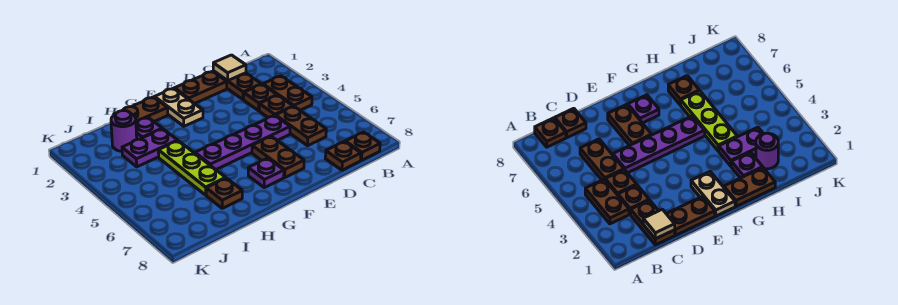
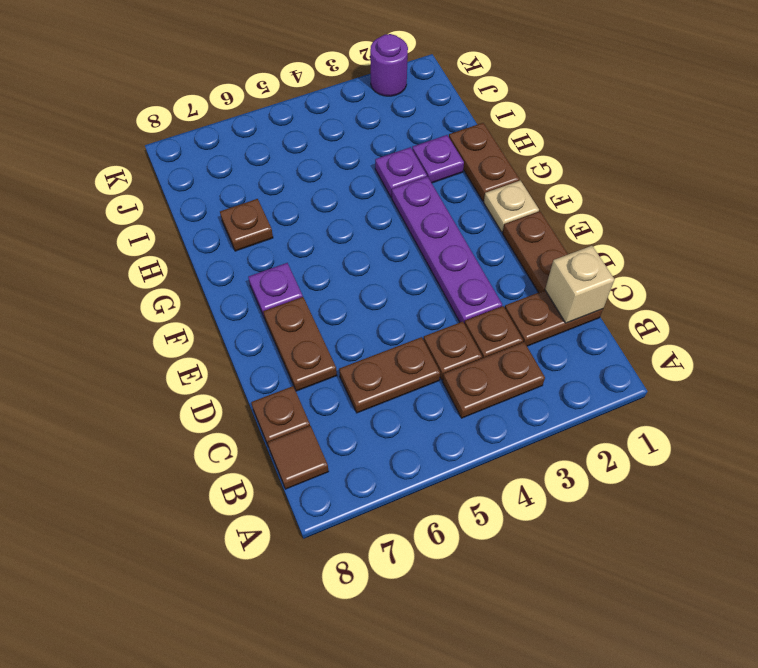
brown 1x1 plate [345,132,380,160] -> brown 1x1 tile [268,426,329,489]
tan 1x1 tile [213,55,246,81] -> tan 1x1 brick [545,246,615,323]
purple 1x4 plate [195,115,290,169] -> purple 1x4 plate moved to [392,177,502,323]
brown 1x2 plate [252,136,304,177] -> brown 1x2 plate turned to [263,297,337,391]
tan 1x2 plate [155,88,203,126] -> tan 1x1 plate [484,181,539,232]
purple 1x2 plate [122,129,178,167] -> purple 1x1 plate [375,147,427,197]
lime 1x3 plate [158,141,226,195] -> none
purple 1x1 round brick [111,111,137,151] -> purple 1x1 round brick moved to [370,34,408,96]

